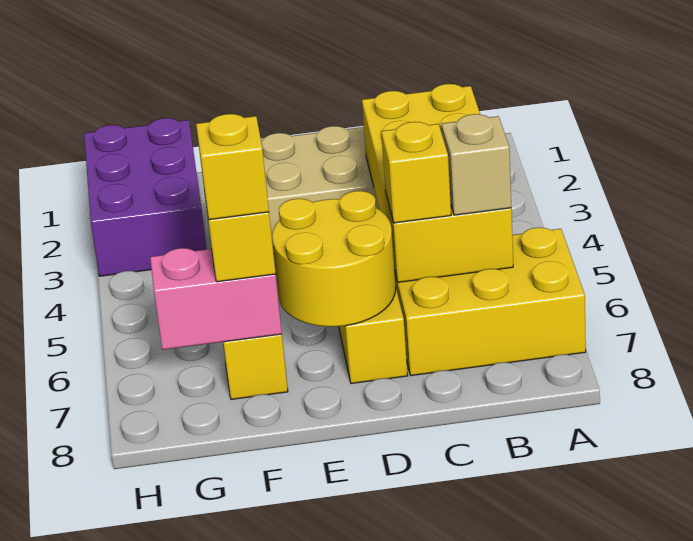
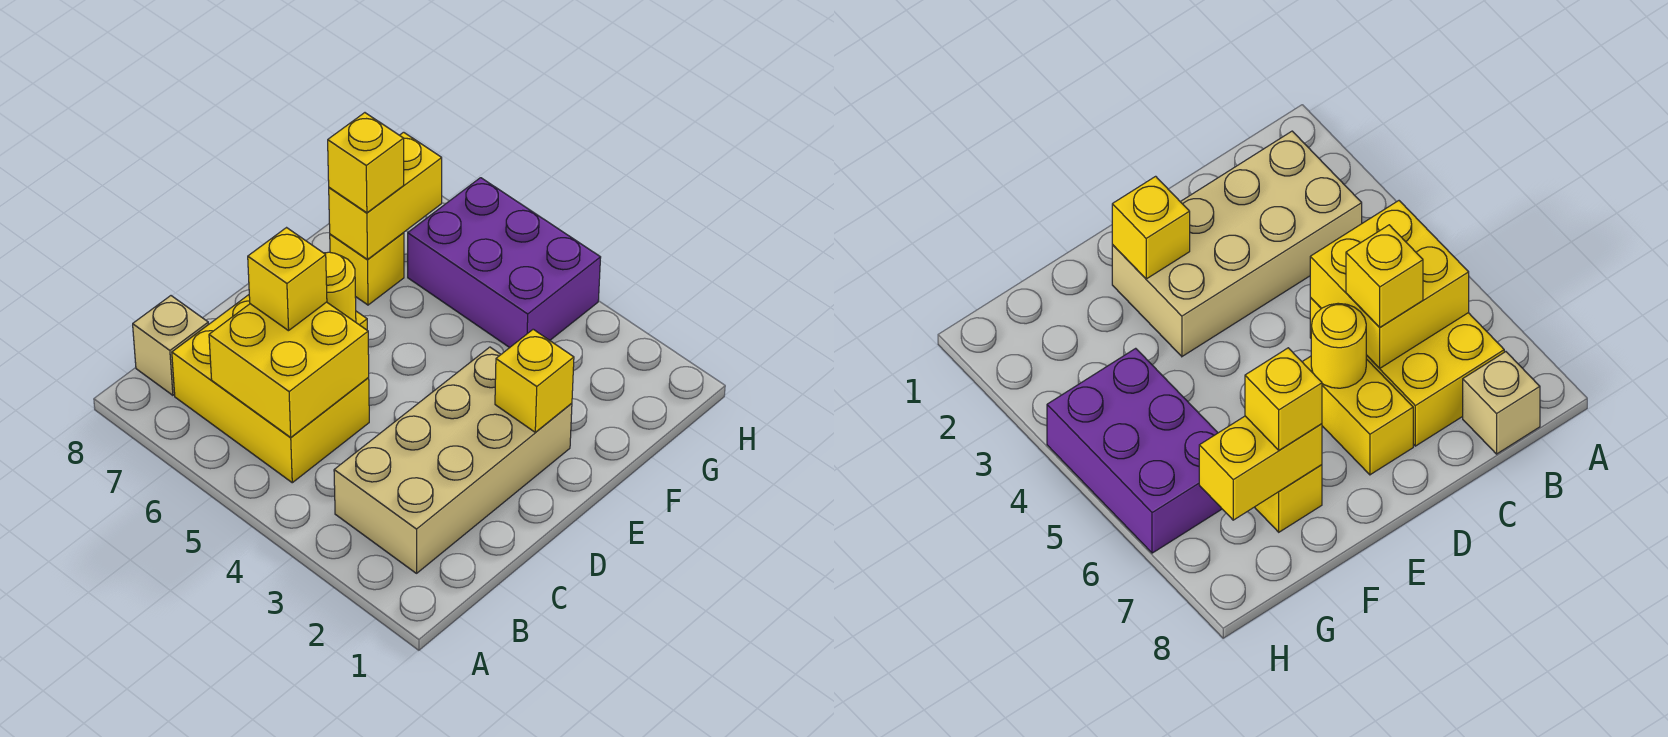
yellow 2x3 brick [394,227,586,376] -> yellow 2x3 brick turned to [172,295,369,483]
yellow 2x4 brick [362,84,513,282] -> yellow 2x2 brick [209,302,369,438]
tan 1x1 brick [442,114,511,215] -> tan 1x1 brick moved to [133,296,208,395]
yellow 2x2 round brick [272,191,396,327] -> yellow 1x1 round brick [324,252,356,322]
pink 1x2 brick [150,248,282,350] -> yellow 1x2 brick [329,132,442,259]
yellow 1x1 brick [196,114,269,220] -> yellow 1x1 brick moved to [495,329,574,432]
purple 2x3 brick [84,118,207,276] -> purple 2x3 brick moved to [408,178,601,348]

